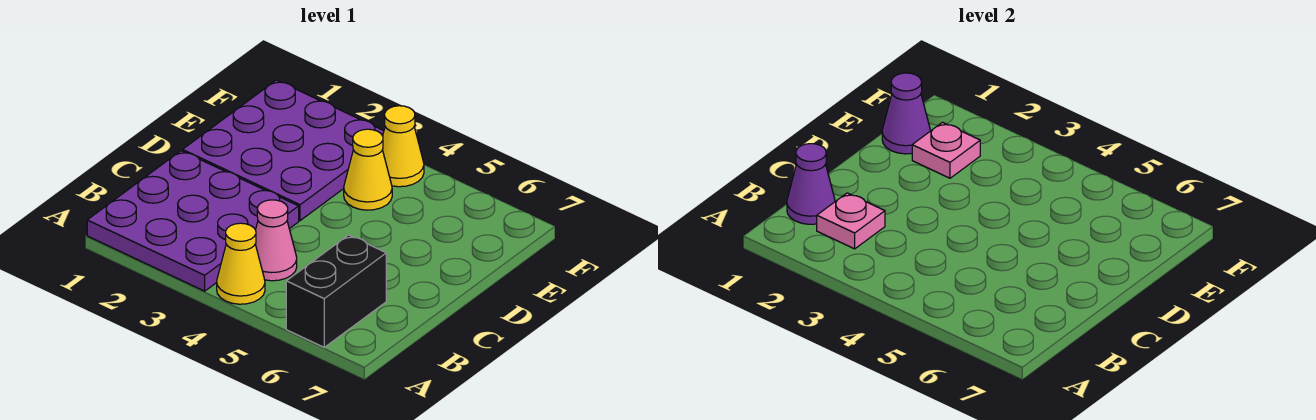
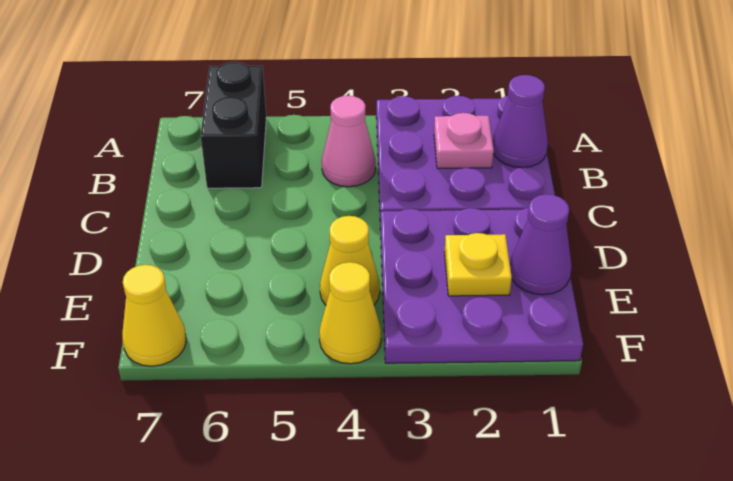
yellow 1x1 cone [217,223,265,304] -> yellow 1x1 cone moved to [122,265,186,366]
pink 1x1 plate [912,122,980,178] -> yellow 1x1 plate [444,233,512,296]

